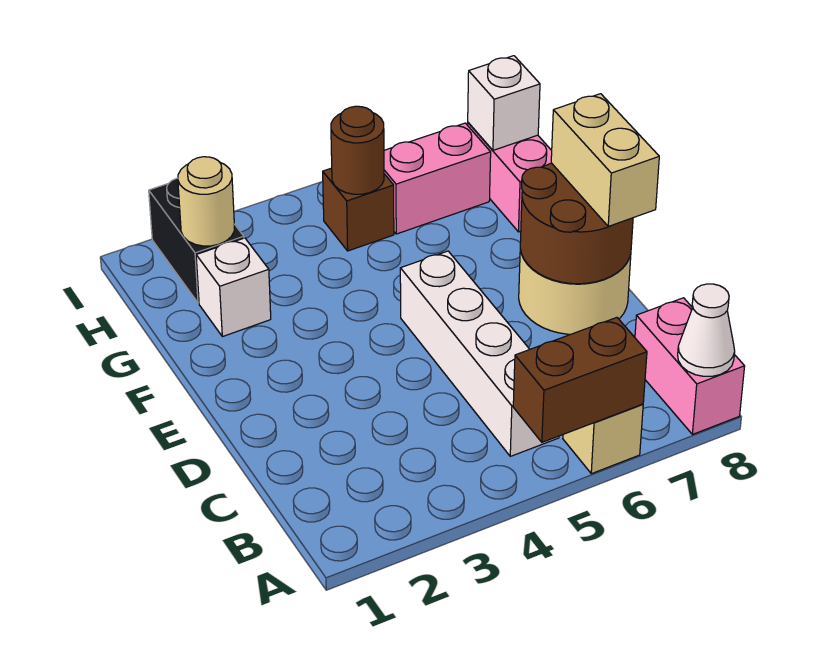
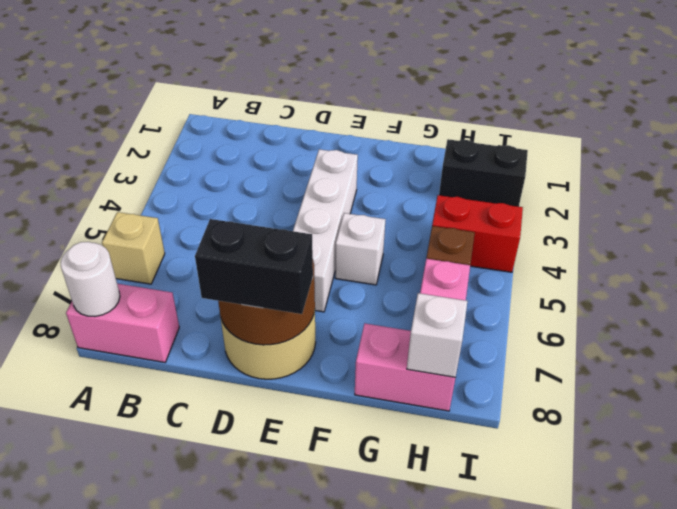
brown 1x2 brick [513,318,647,442] -> none
white 1x1 cone [678,284,735,376] -> white 1x1 round brick [60,242,120,317]
white 1x4 brick [400,251,559,456] -> white 1x4 brick turned to [293,149,358,312]
tan 1x2 brick [551,94,659,227] -> black 1x2 brick [195,219,313,314]
white 1x1 brick [196,238,271,337] -> white 1x1 brick moved to [335,213,386,285]
tan 1x1 round brick [178,157,234,246] -> none
none -> red 1x2 brick [432,195,523,272]
brown 1x1 round brick [331,106,384,194] -> none

